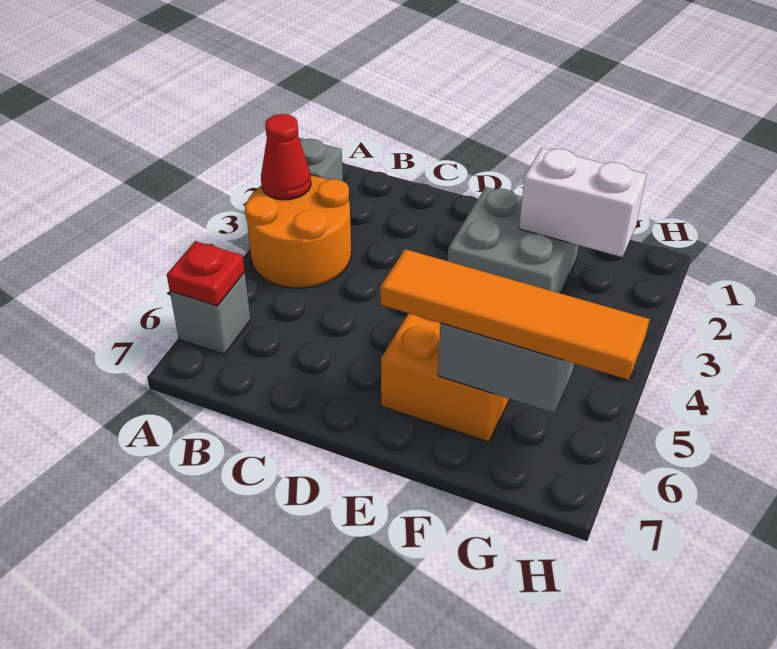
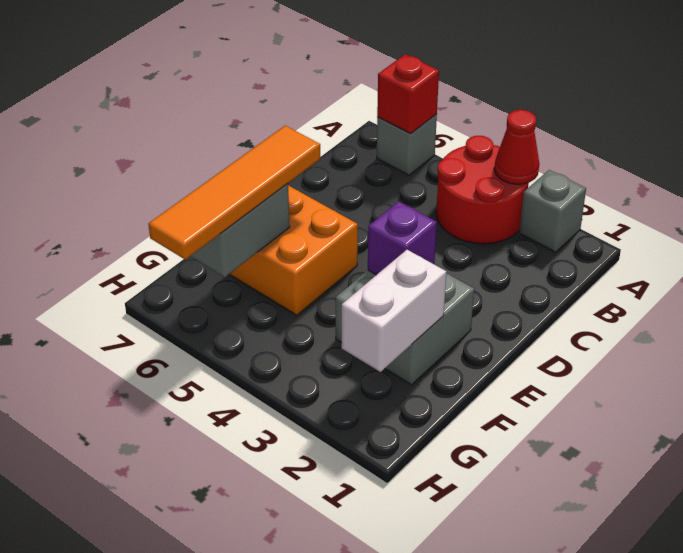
orange 2x2 round brick [245,176,351,288] -> red 2x2 round brick [436,136,529,244]
red 1x1 plate [167,241,245,306] -> red 1x1 brick [377,54,439,134]
none -> purple 1x1 brick [368,201,437,275]

